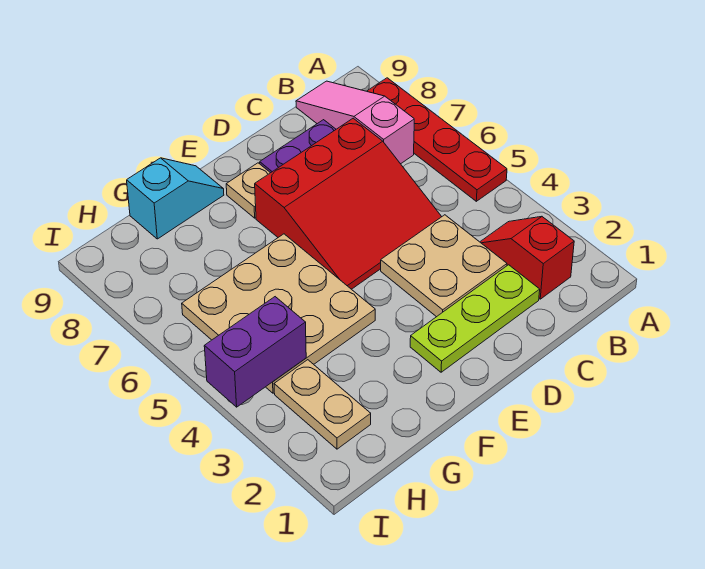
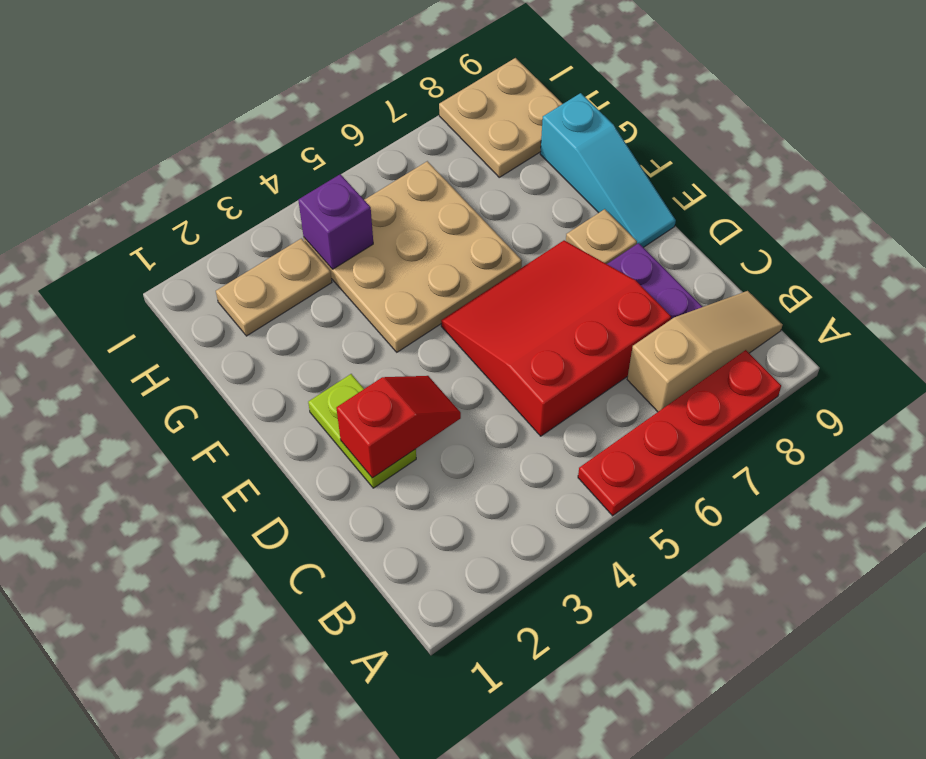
red 1x2 slope [480,217,574,299] -> red 1x2 slope moved to [336,376,461,478]
pink 1x3 slope [296,81,414,164] -> tan 1x3 slope [627,291,783,412]
lime 1x3 plate [410,265,540,372] -> lime 1x2 plate [308,374,416,488]
tan 2x2 plate [381,215,507,317] -> tan 2x2 plate moved to [439,58,562,177]
red 3x3 slope [255,118,442,289] -> red 3x3 slope turned to [441,240,671,436]
cyan 1x2 slope [127,158,224,239] -> cyan 1x3 slope [540,93,676,247]
purple 1x2 brick [204,297,306,407] -> purple 1x1 brick [298,174,373,269]

